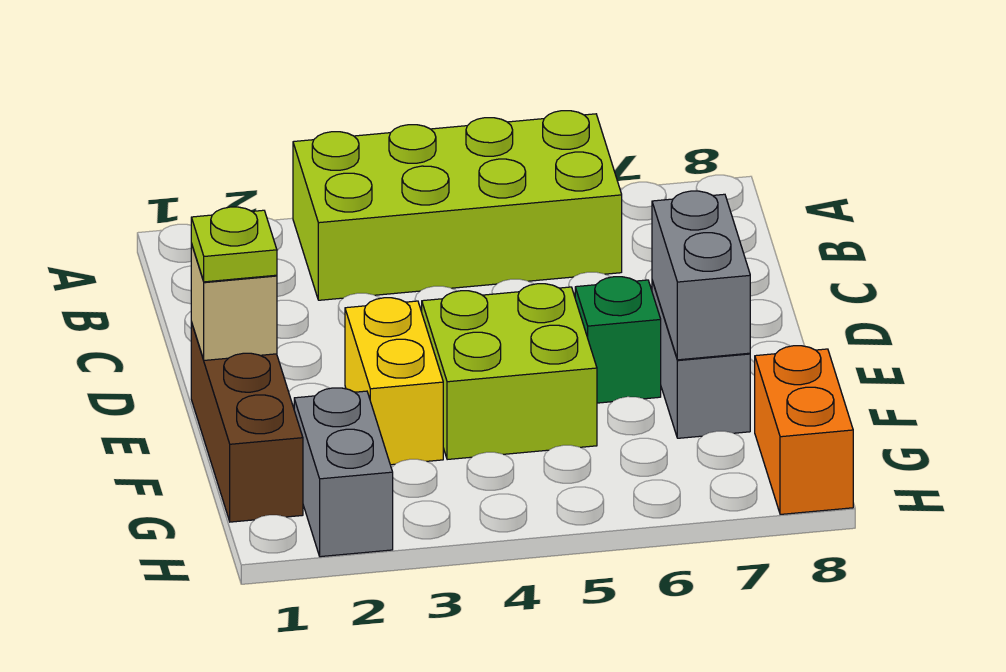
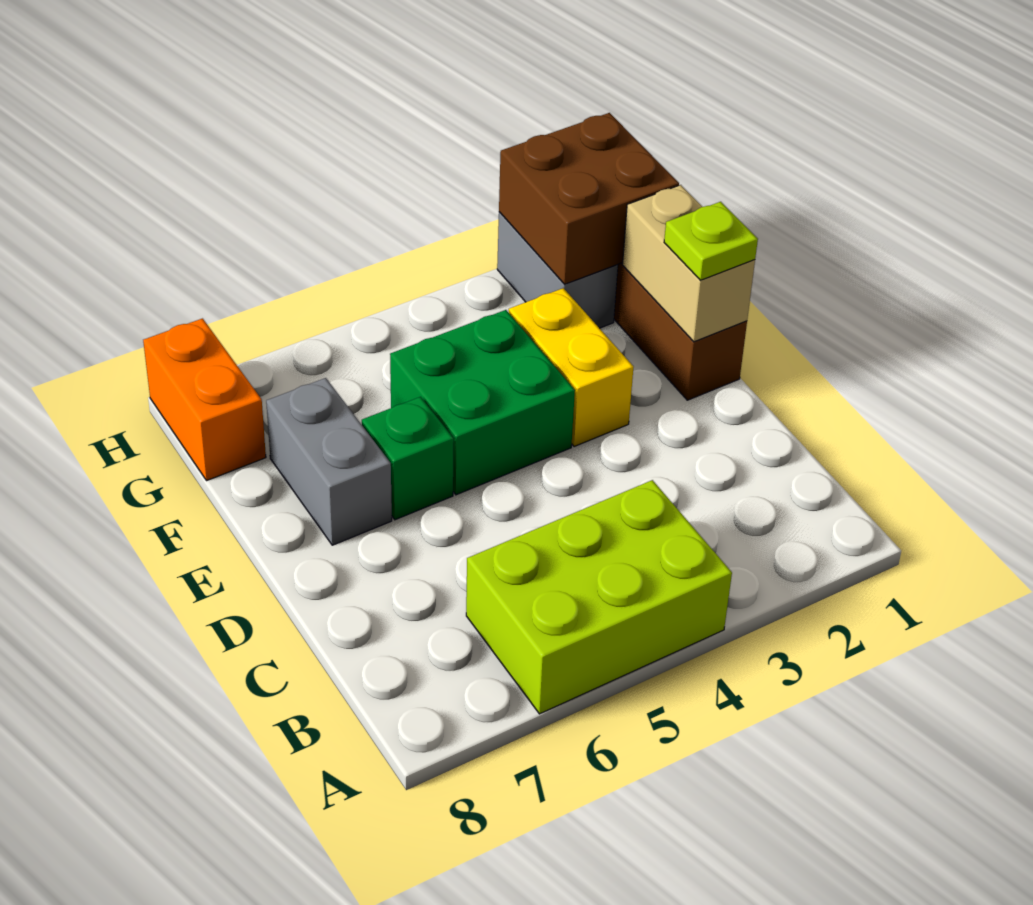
lime 2x4 brick [293,111,622,300] -> lime 2x3 brick [466,480,732,714]
tan 1x1 brick [191,244,277,360] -> tan 1x2 brick [622,185,755,342]
lime 2x2 brick [422,284,597,460] -> green 2x2 brick [390,310,575,495]
grey 1x2 brick [652,191,750,360] -> none
none -> brown 2x2 brick [499,113,679,284]

